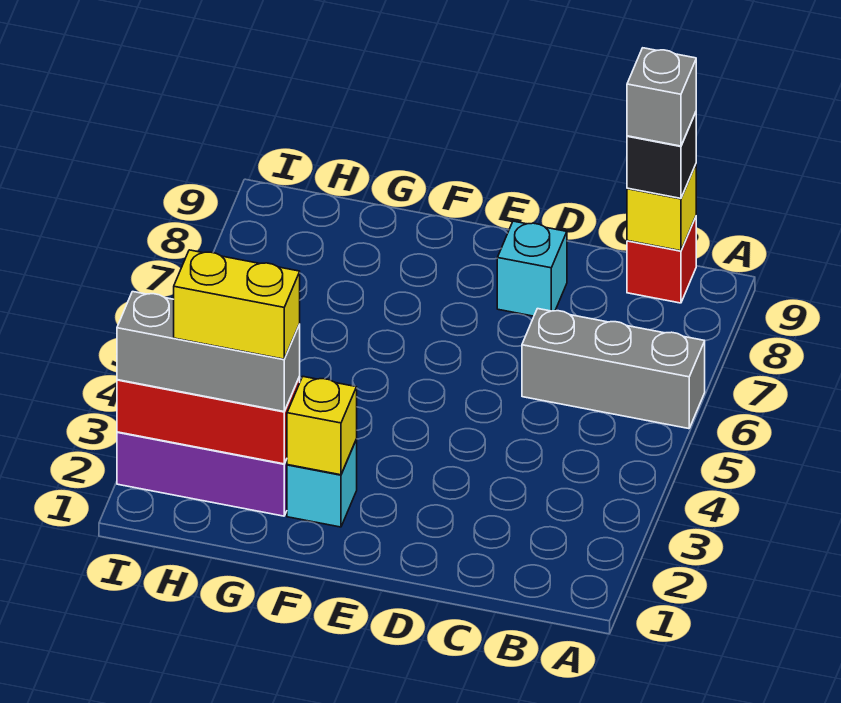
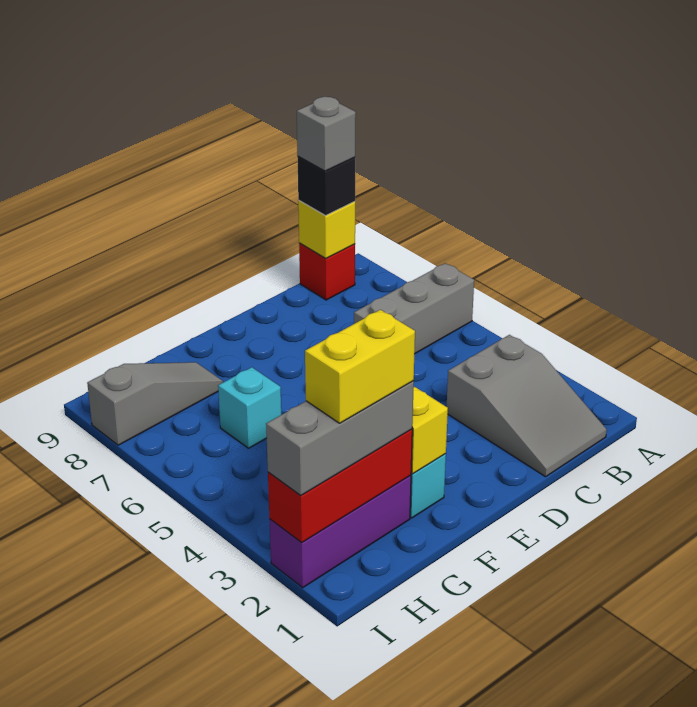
none -> grey 2x3 slope [447,335,607,477]
cyan 1x1 brick [497,221,567,316] -> cyan 1x1 brick moved to [218,367,281,448]
none -> grey 1x3 slope [87,362,223,445]

